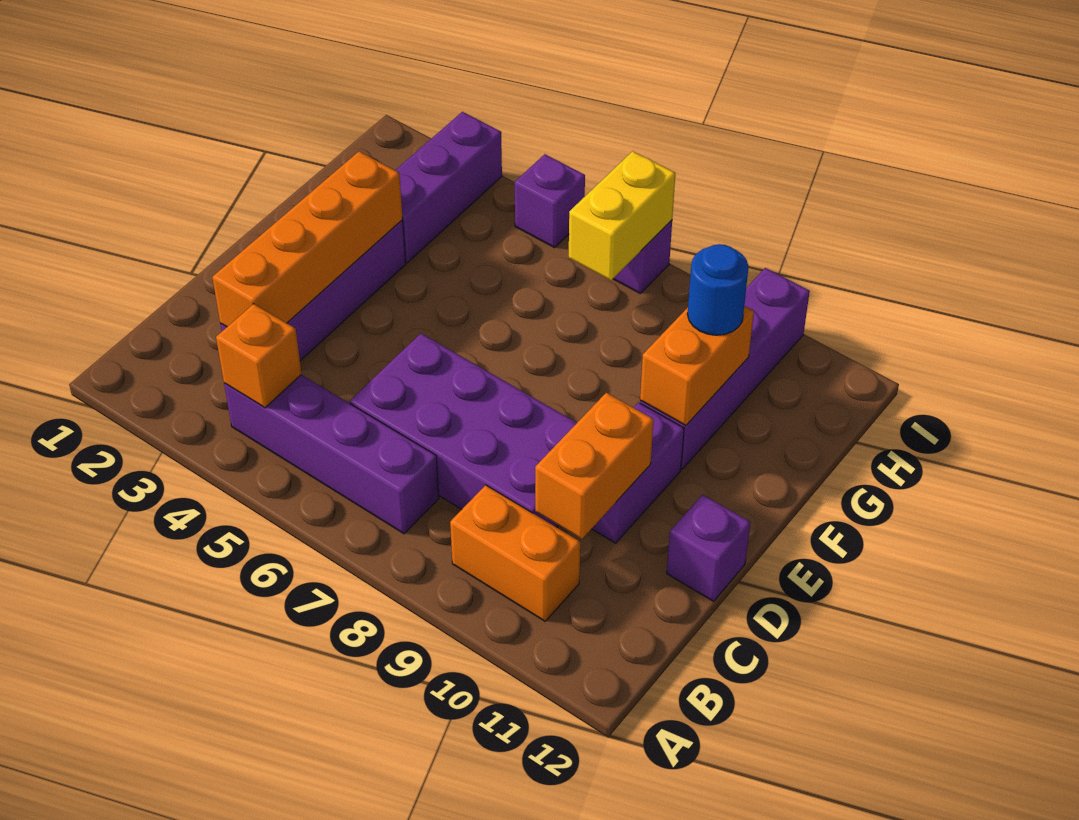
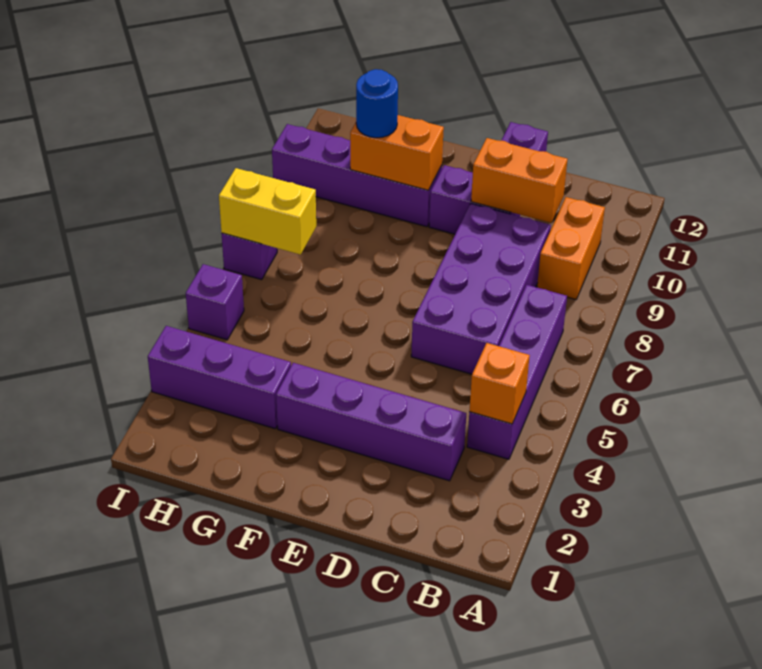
orange 1x4 brick [212,151,403,327] -> none

